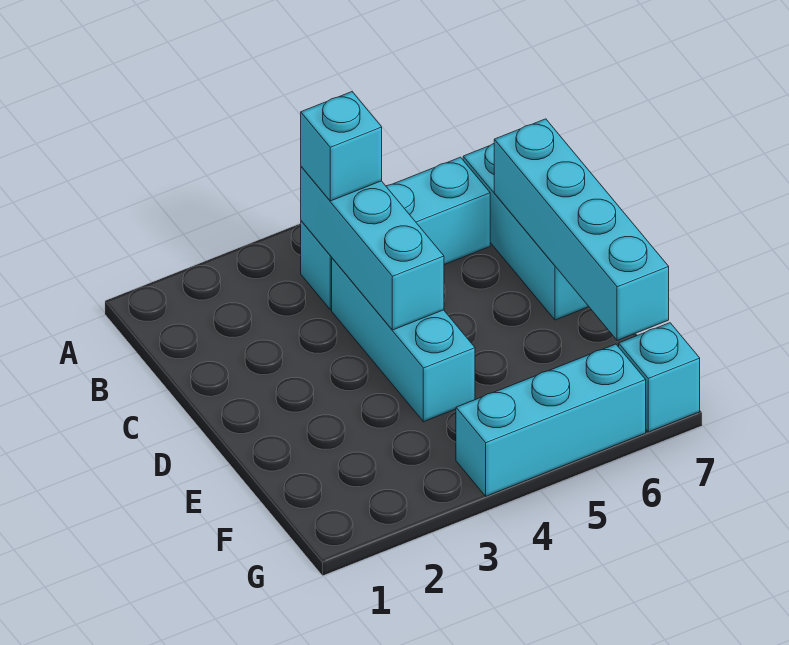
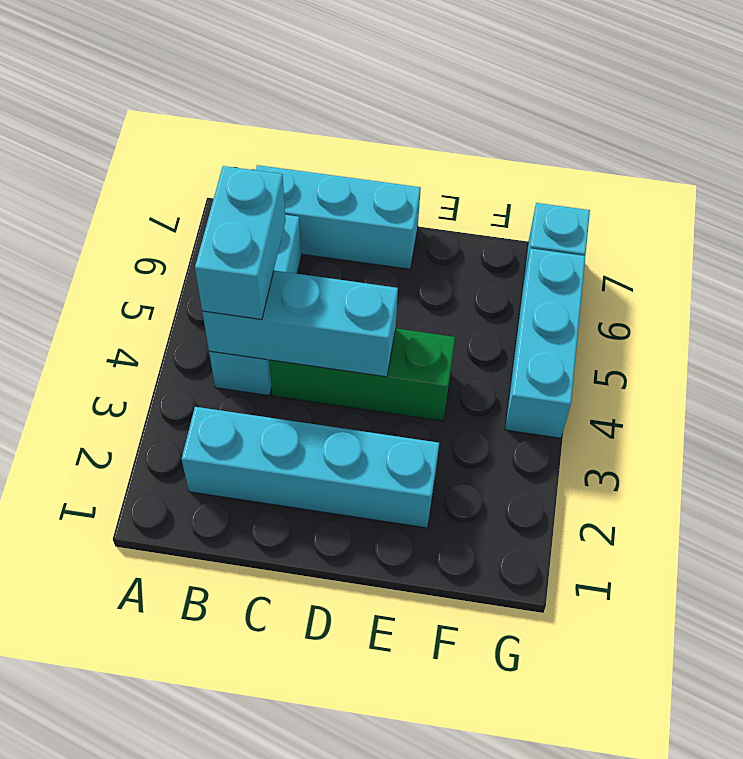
cyan 1x1 brick [301,92,382,201] -> cyan 1x2 brick [195,166,286,320]
cyan 1x3 brick [332,258,475,422] -> green 1x3 brick [269,329,455,421]
cyan 1x4 brick [494,119,669,340] -> cyan 1x4 brick moved to [182,407,439,528]

